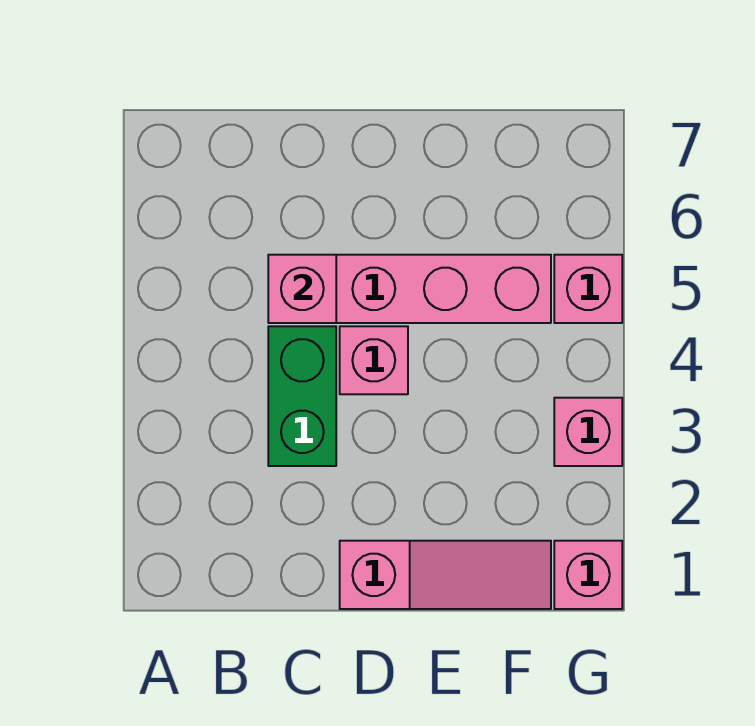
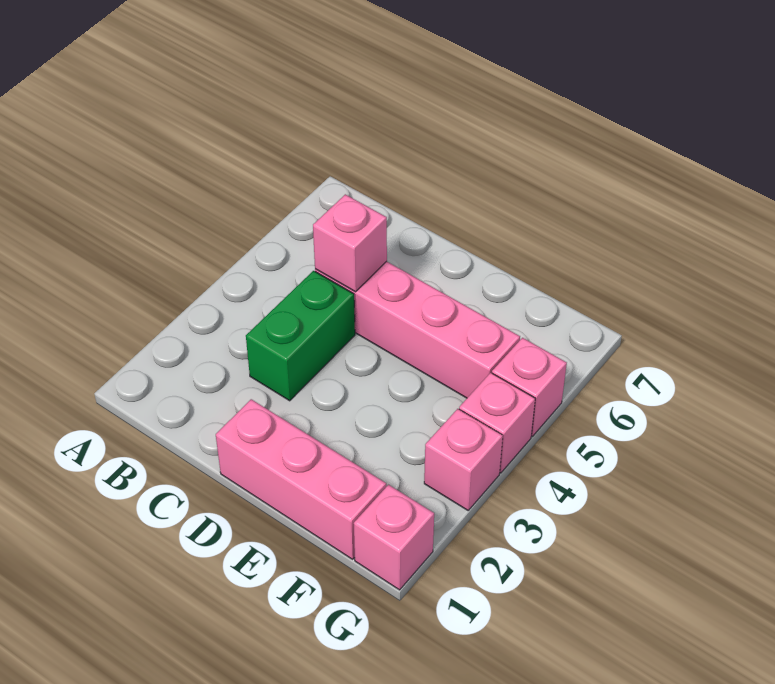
pink 1x3 slope [340,541,551,609] -> pink 1x3 brick [216,399,386,559]
pink 1x1 brick [340,326,408,394] -> pink 1x1 brick moved to [459,373,535,473]

